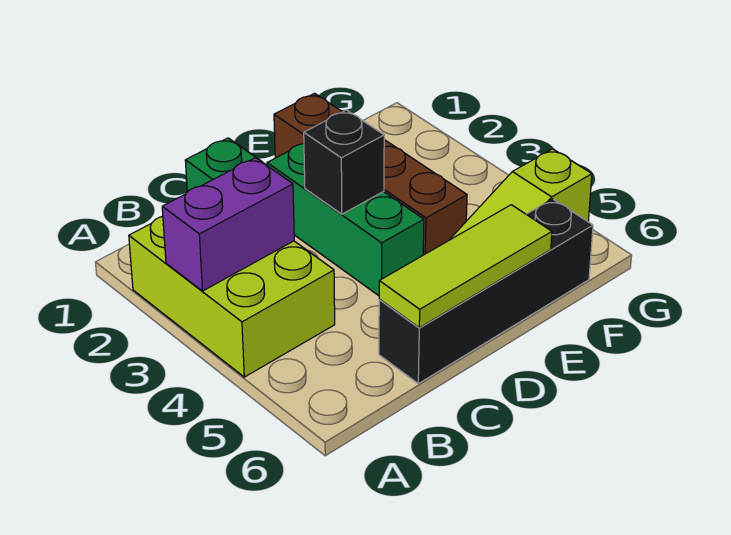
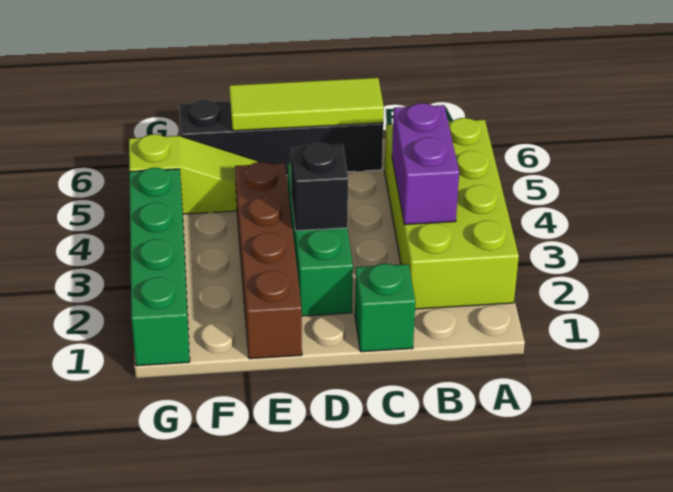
lime 2x3 brick [129,217,335,377] -> lime 2x4 brick [385,118,519,309]
purple 1x2 brick [162,158,294,291] -> purple 1x2 brick turned to [392,103,459,225]
none -> green 1x4 brick [129,168,190,366]

